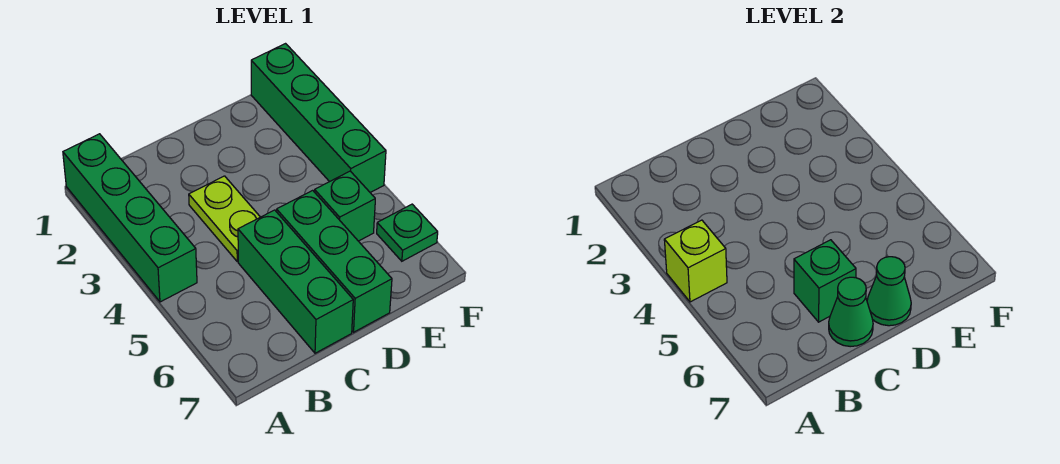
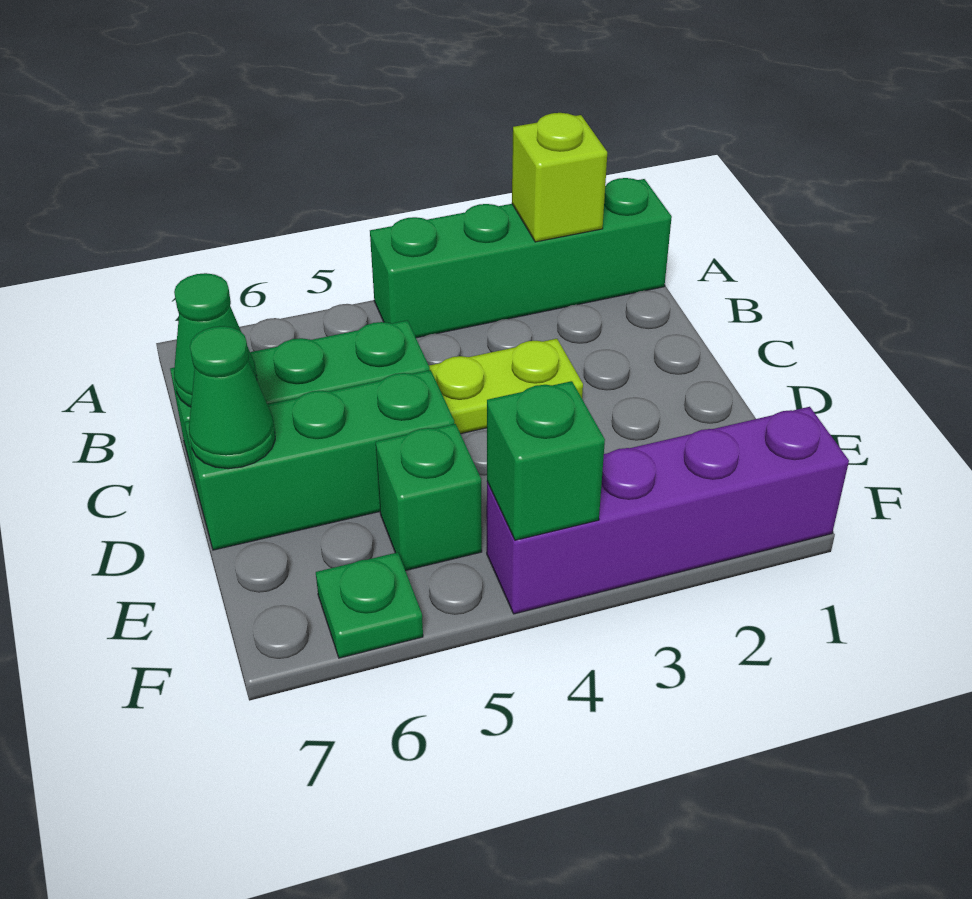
lime 1x1 brick [664,220,727,302] -> lime 1x1 brick moved to [512,113,607,242]
green 1x1 brick [794,240,856,322] -> green 1x1 brick moved to [487,381,605,540]
green 1x4 brick [251,44,386,192] -> purple 1x4 brick [487,407,849,614]

